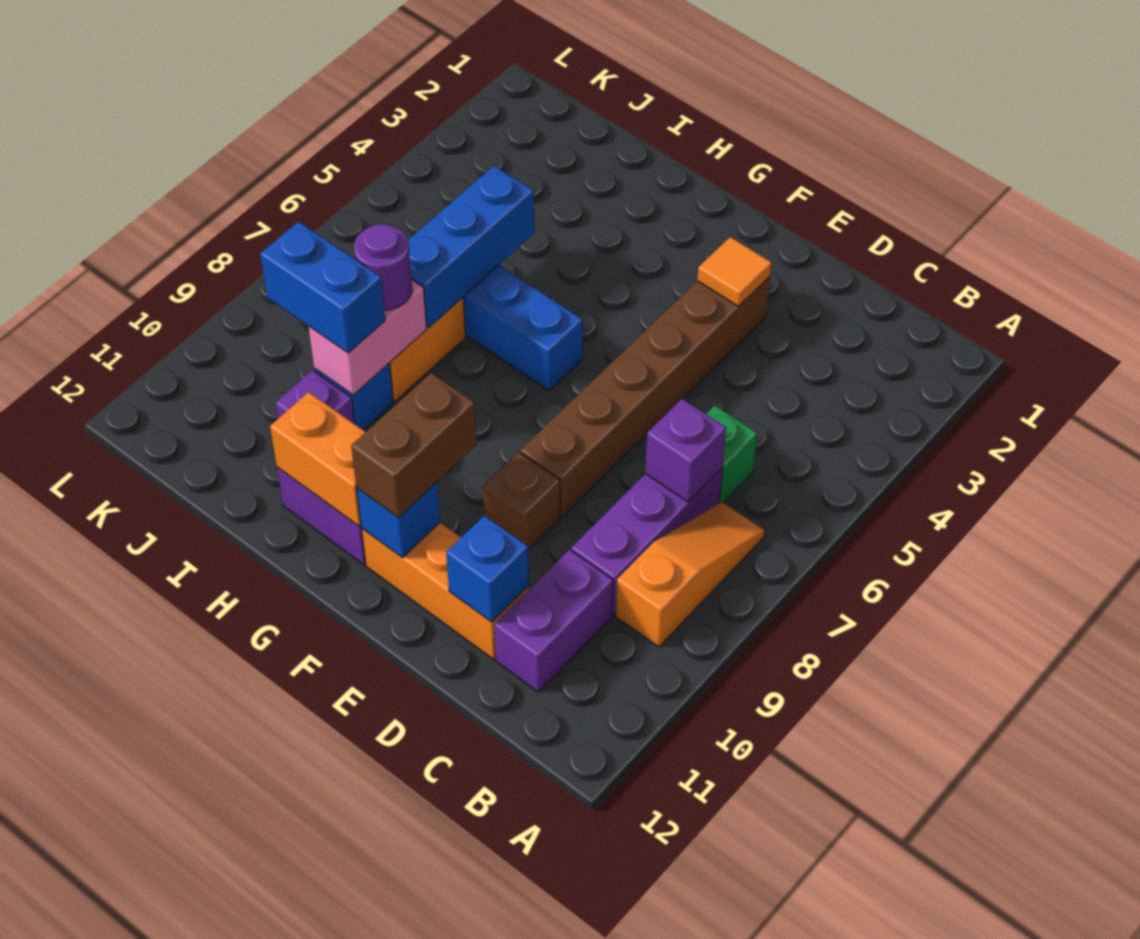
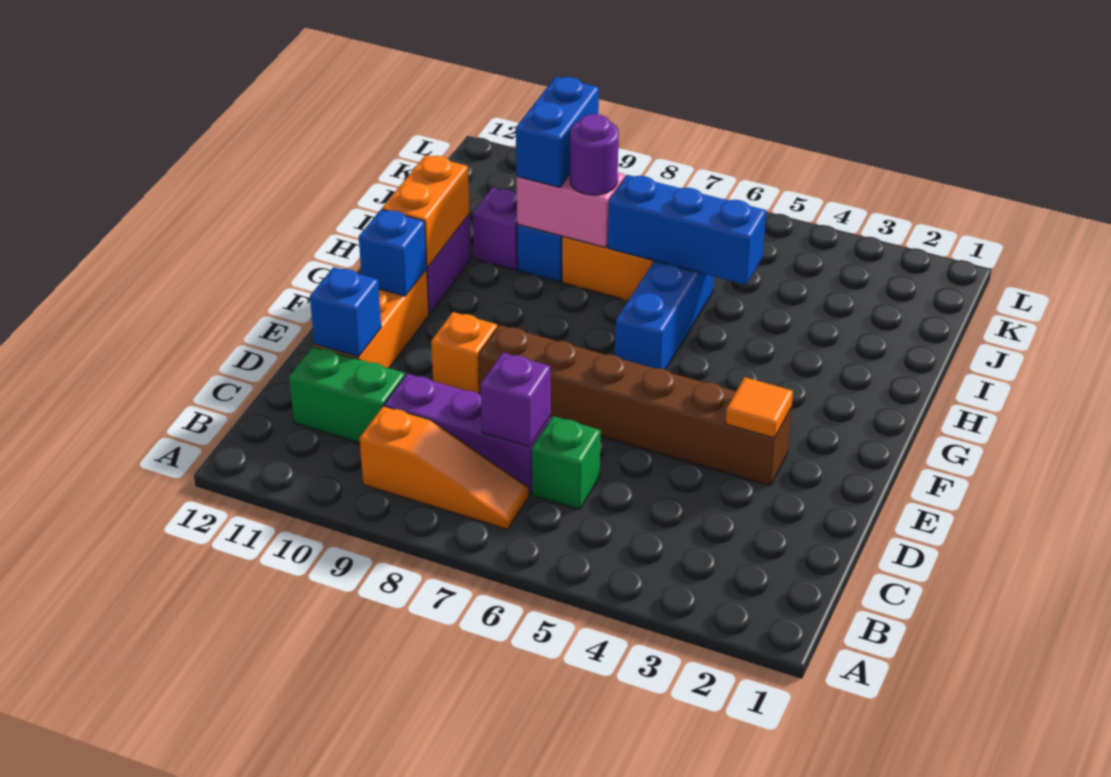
purple 1x2 brick [494,550,613,692] -> green 1x2 brick [289,346,405,443]
brown 1x1 brick [483,452,560,550] -> orange 1x1 brick [431,312,497,394]
brown 1x2 brick [351,373,477,518] -> none

